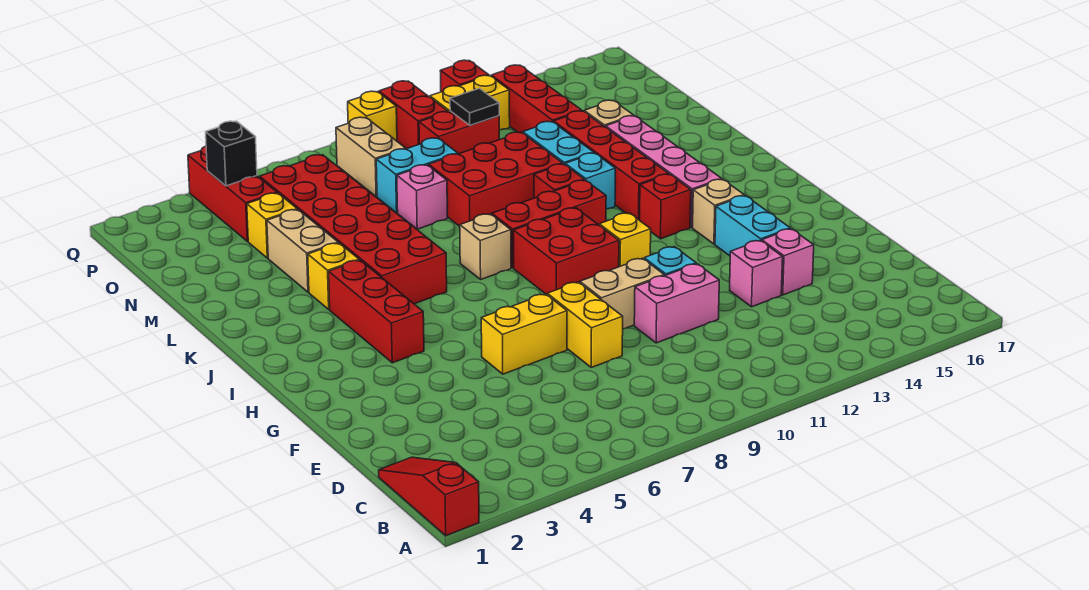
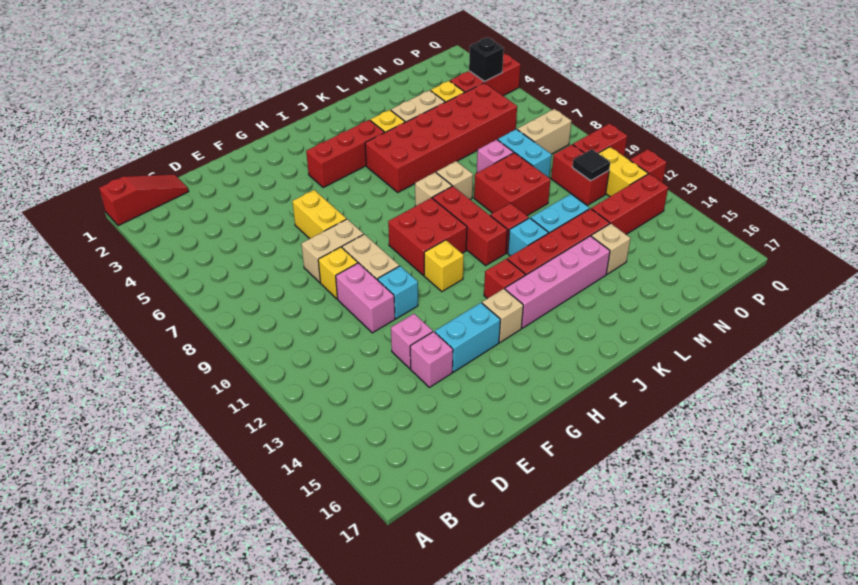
yellow 1x2 brick [547,282,623,367] -> tan 1x2 brick [301,219,364,283]
none -> tan 1x1 brick [436,161,473,199]
red 2x3 brick [429,132,563,226] -> red 2x2 brick [474,153,551,215]
yellow 1x1 brick [348,91,397,141] -> yellow 1x1 brick moved to [318,247,358,299]

